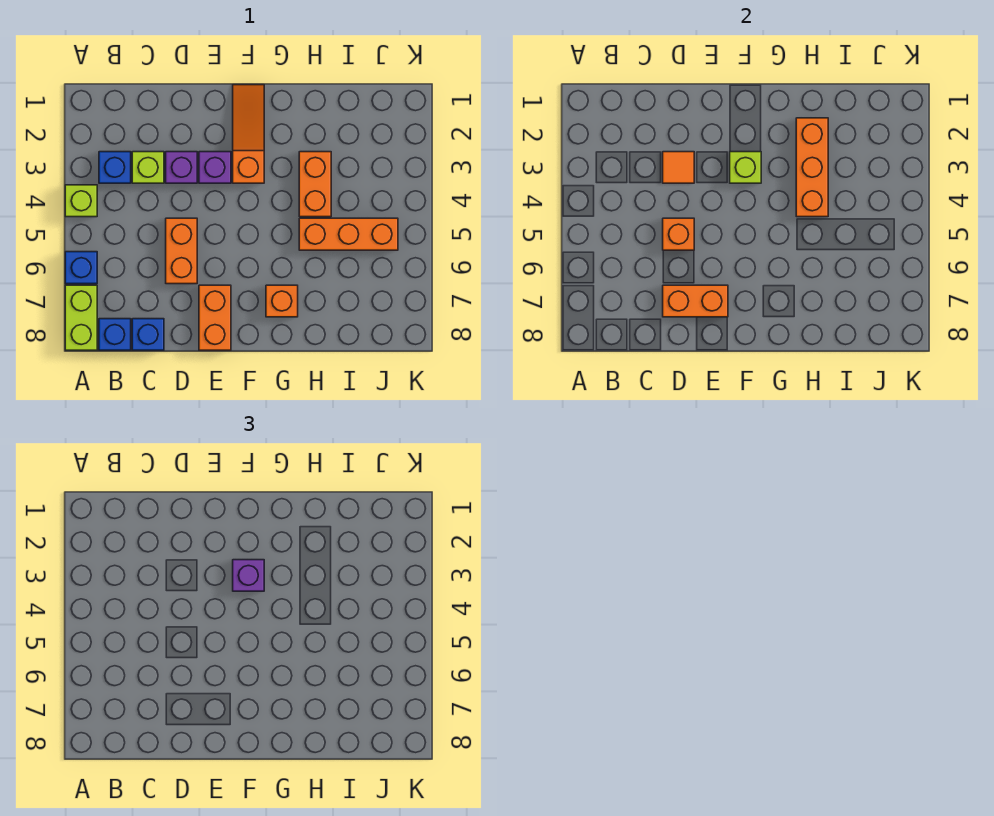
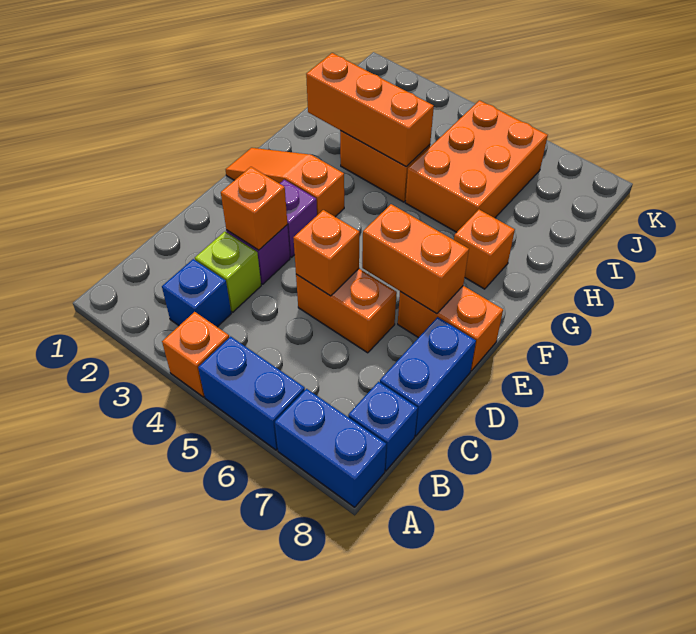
lime 1x1 brick [65,185,97,217] -> orange 1x1 brick [162,312,229,397]
blue 1x1 brick [65,252,97,284] -> blue 1x2 brick [198,336,305,450]
lime 1x2 brick [65,285,97,350] -> blue 1x2 brick [275,389,386,507]
blue 1x1 brick [132,319,164,350] -> blue 1x2 brick [380,317,476,436]
orange 1x1 tile [663,152,694,183] -> orange 1x1 brick [221,167,287,250]
orange 1x2 brick [663,285,728,317] -> orange 1x2 brick turned to [362,204,469,314]
lime 1x1 brick [730,152,761,183] -> none
purple 1x1 brick [233,560,264,591] -> none
orange 1x3 brick [299,218,398,250] -> orange 2x3 brick [406,100,548,232]

